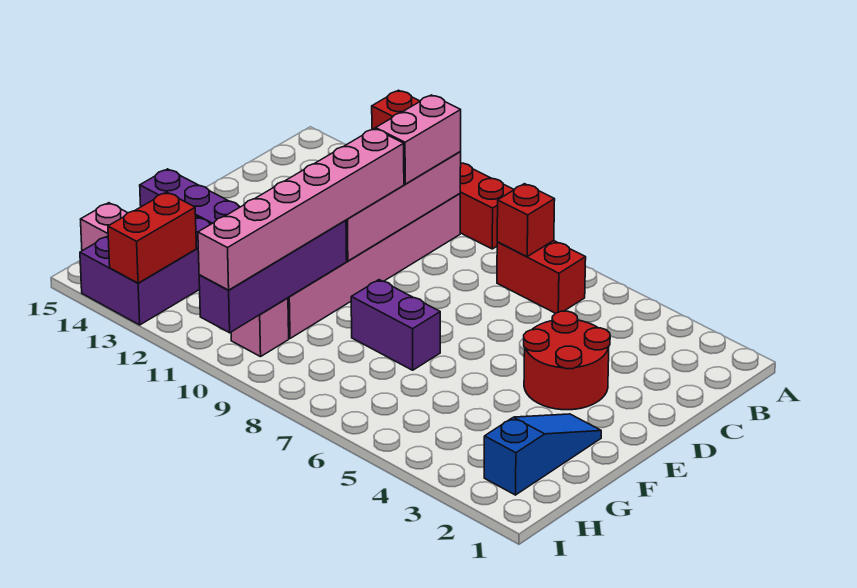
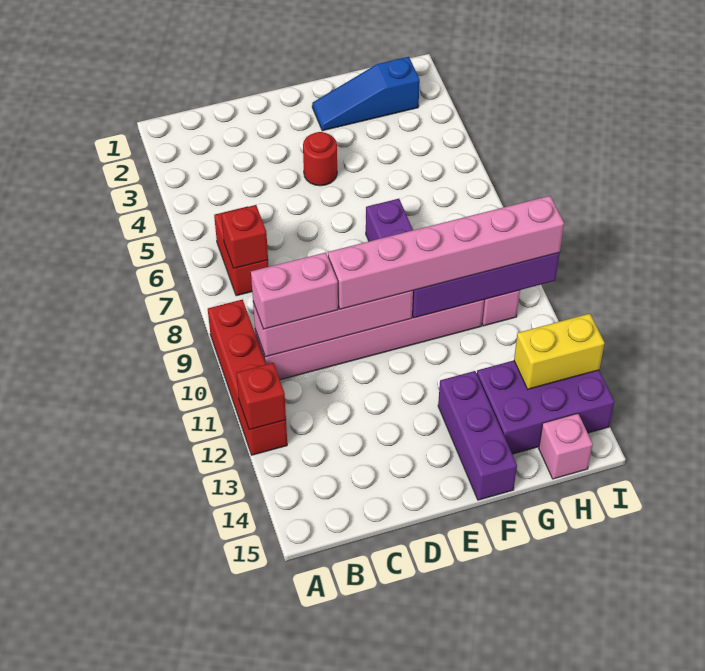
red 2x2 round brick [524,311,610,410] -> red 1x1 round brick [303,132,337,186]
red 1x2 brick [108,192,197,283] -> yellow 1x2 brick [514,314,605,389]

